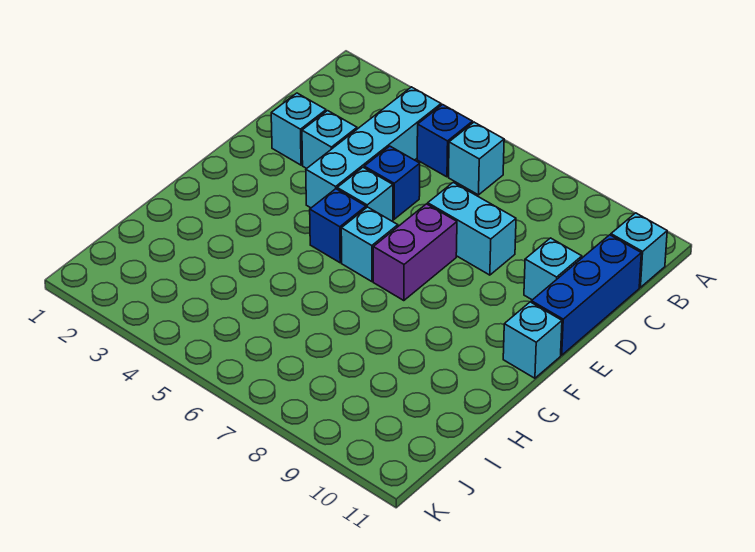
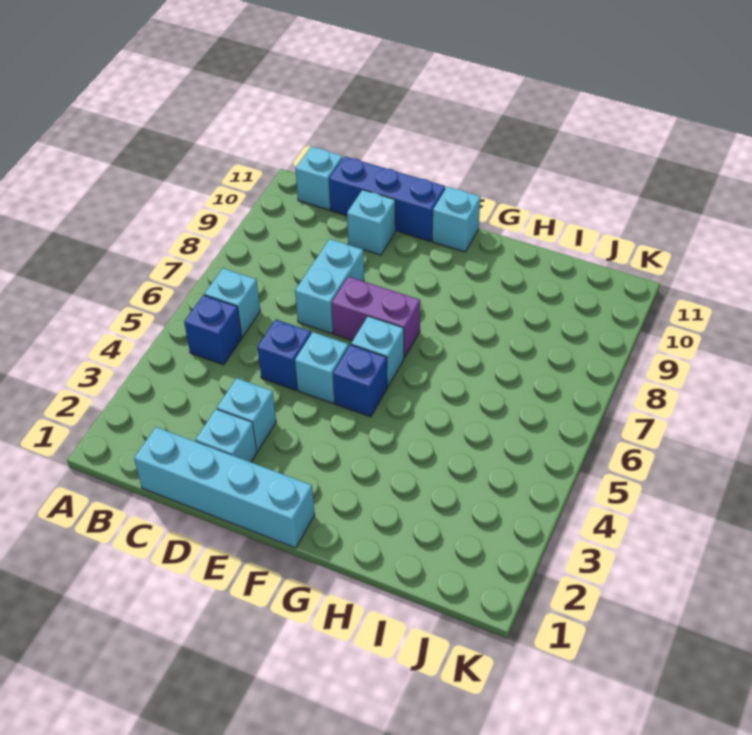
cyan 1x4 brick [306,87,441,208] -> cyan 1x4 brick moved to [134,427,315,548]

